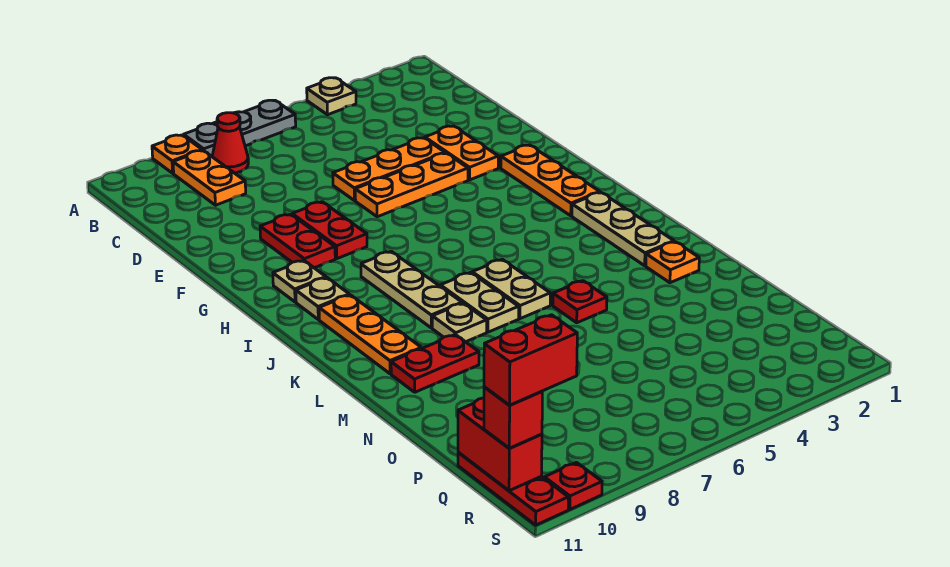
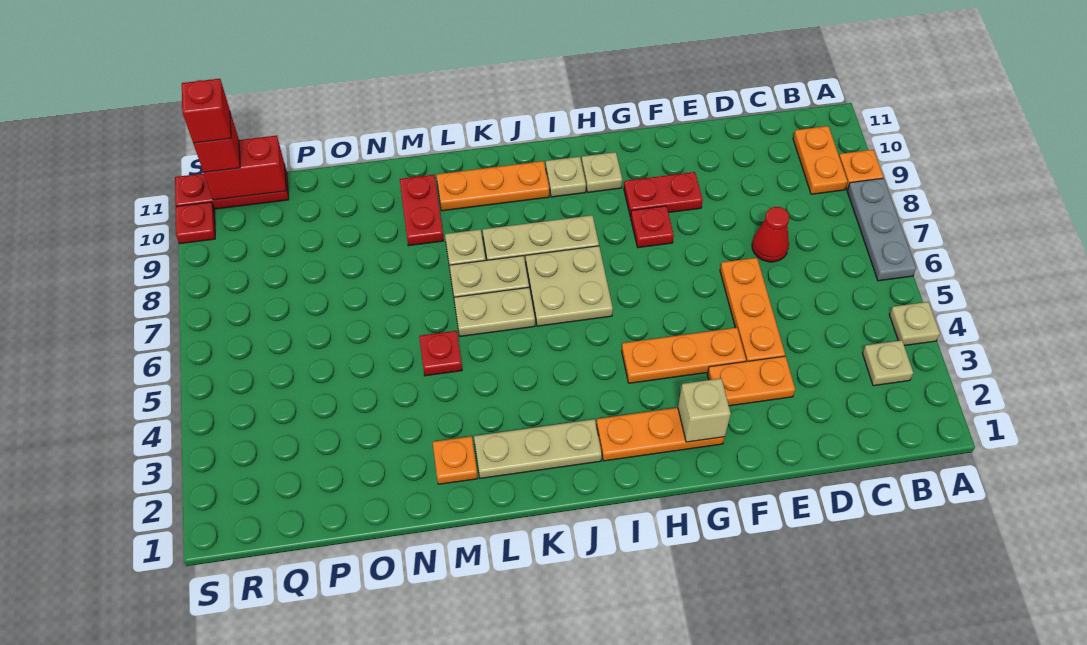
none -> tan 1x1 plate [862,340,913,386]
red 1x1 cone [212,113,248,173] -> red 1x1 cone moved to [752,207,789,262]
orange 1x2 plate [173,150,246,205] -> orange 1x2 plate turned to [793,126,848,194]
orange 1x3 plate [355,153,468,217] -> orange 1x3 plate turned to [622,328,746,383]
red 1x2 plate [292,202,367,259] -> red 1x1 plate [631,206,674,248]
none -> tan 1x1 brick [678,378,731,442]
none -> tan 2x2 plate [526,246,613,326]
red 1x2 brick [484,315,577,405] -> red 1x1 brick [182,79,231,143]

